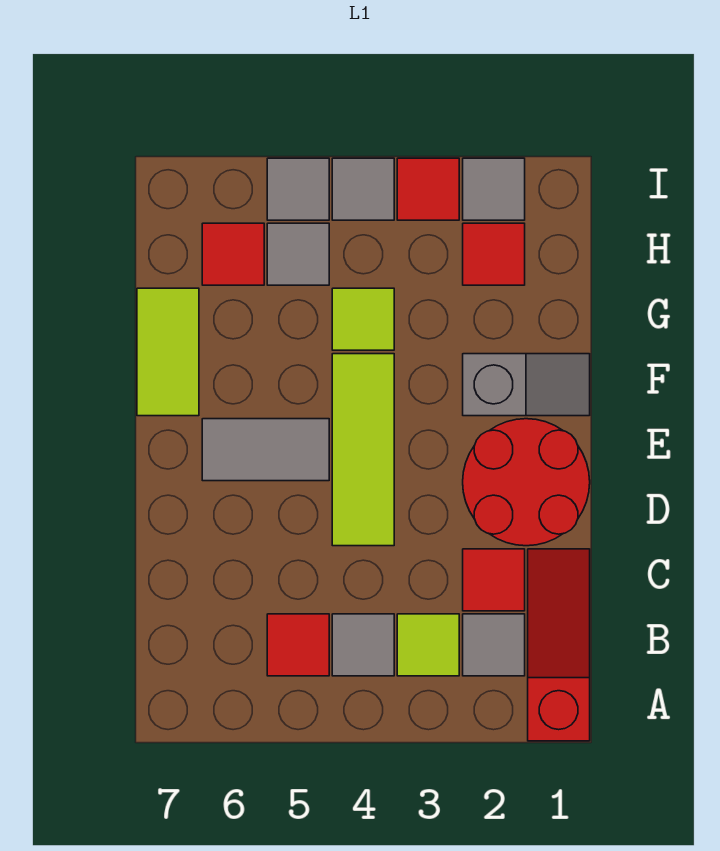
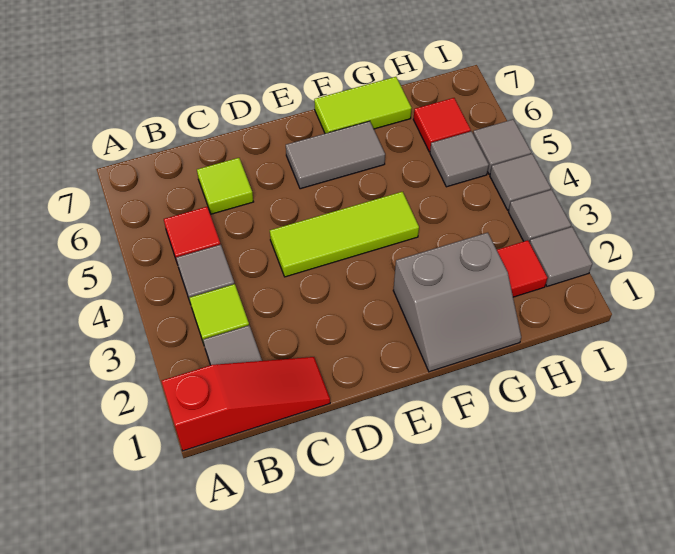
red 1x1 tile [463,549,525,611] -> none
red 2x2 round brick [463,419,590,546] -> none
grey 1x2 tile [202,419,329,481] -> grey 1x2 tile turned to [286,121,385,189]
grey 1x2 slope [463,354,590,416] -> grey 2x2 slope [393,233,521,372]
lime 1x1 tile [332,288,394,350] -> lime 1x1 tile moved to [197,158,253,214]
red 1x1 tile [397,158,459,220] -> grey 1x1 tile [509,190,571,242]

